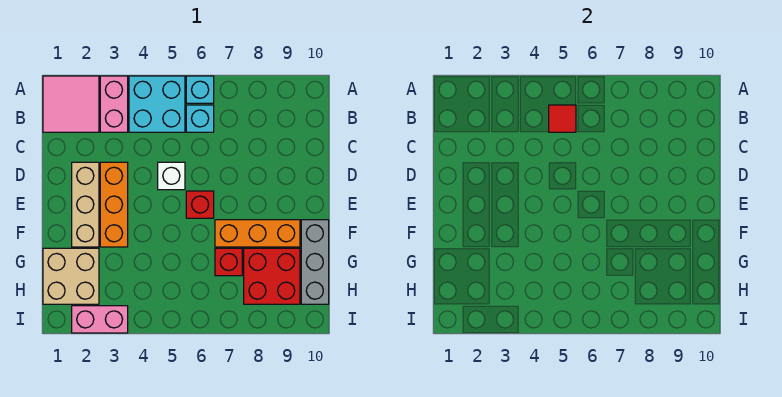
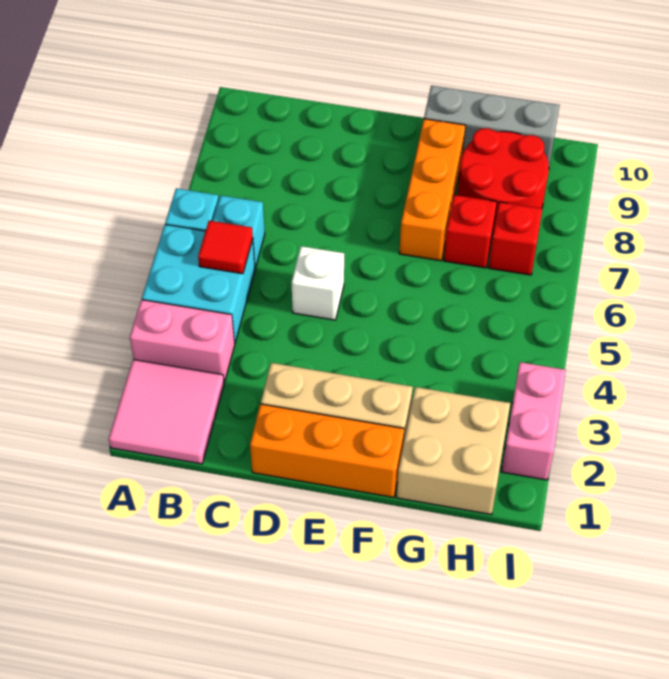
orange 1x3 brick [100,162,128,247] -> orange 1x3 brick moved to [250,404,404,497]
red 1x1 brick [186,191,214,218] -> red 1x1 brick moved to [489,202,542,275]
red 2x2 brick [244,248,300,304] -> red 2x2 round brick [457,128,549,232]

